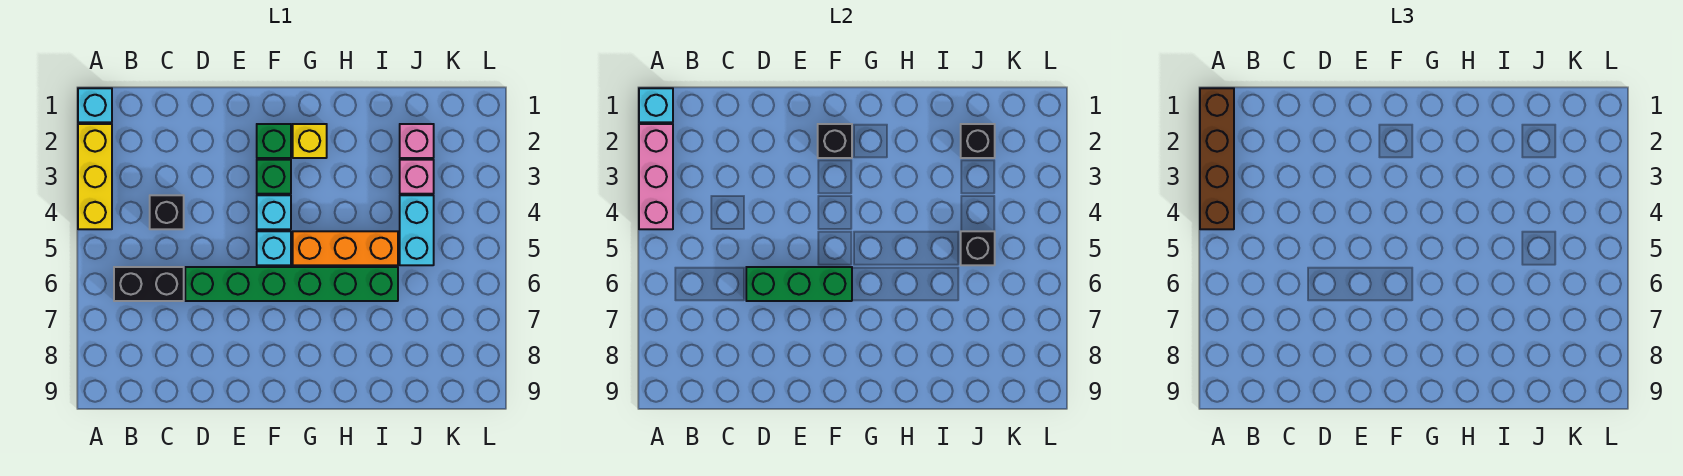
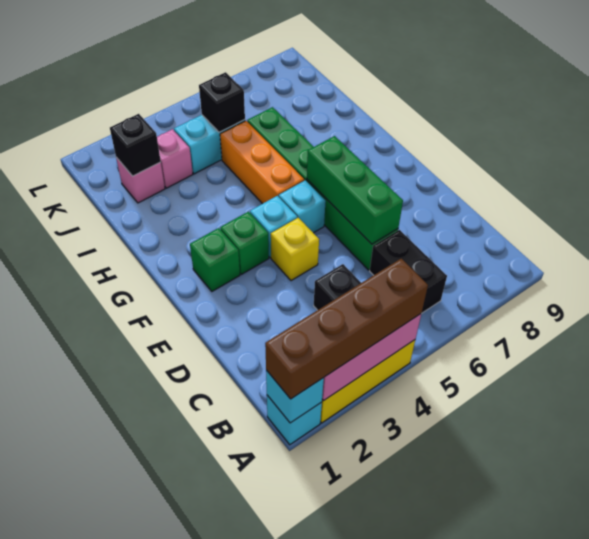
black 1x1 brick [818,124,852,158] -> none
yellow 1x1 brick [293,124,327,158] -> yellow 1x1 brick moved to [271,218,319,281]

